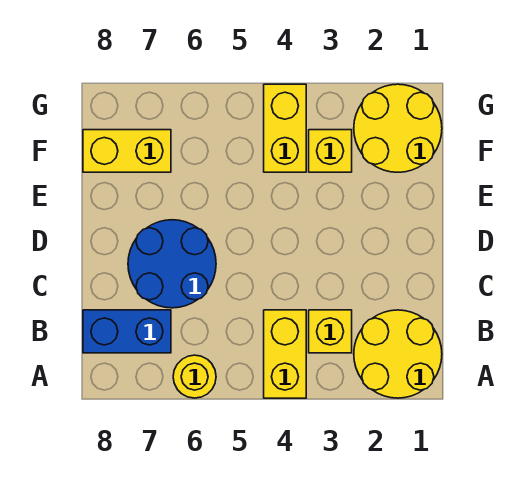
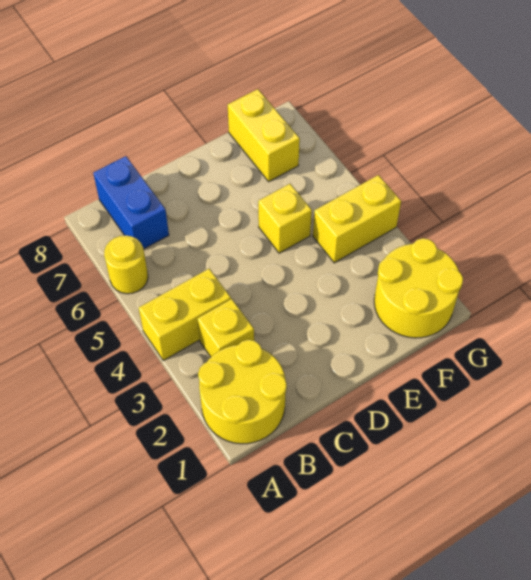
blue 2x2 round brick [128,220,216,308] -> none
yellow 1x1 brick [309,130,352,172] -> yellow 1x1 brick moved to [258,184,312,253]

